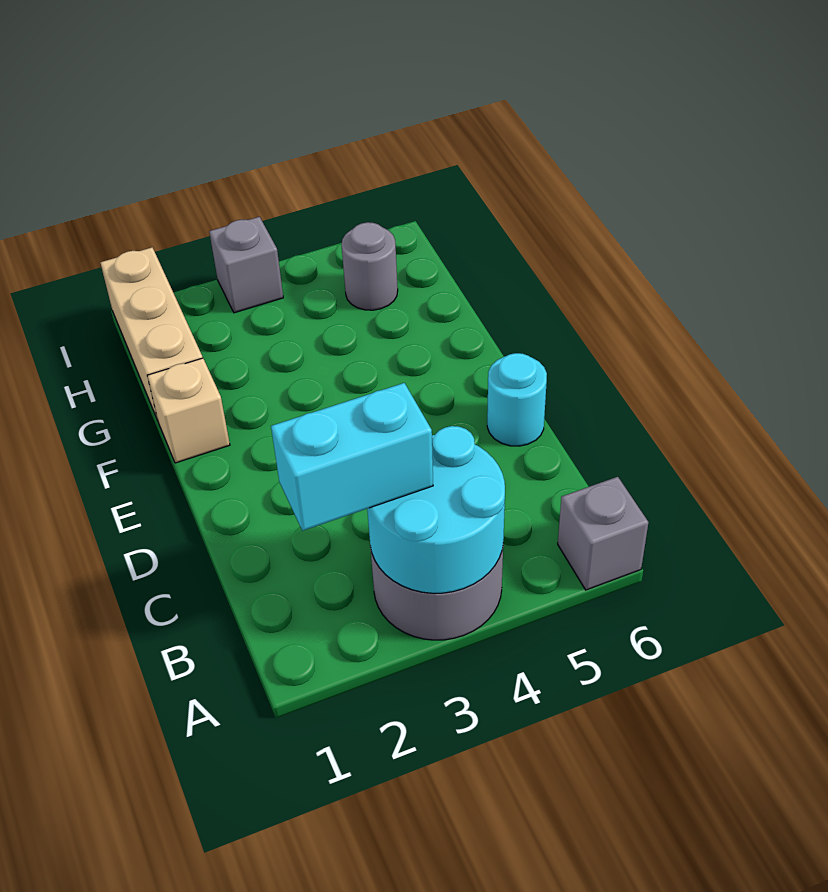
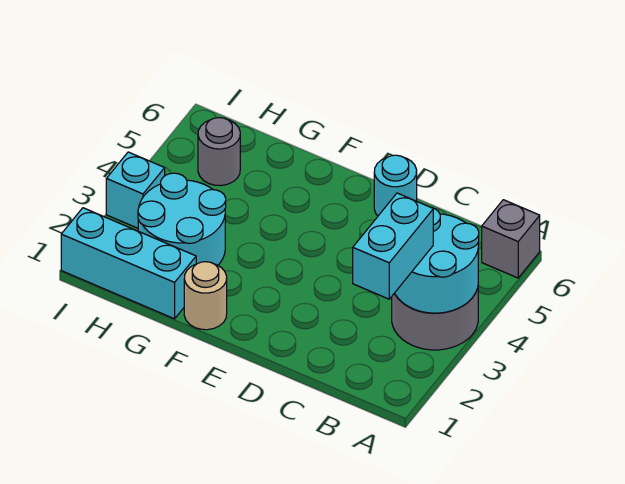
tan 1x1 brick [147,358,230,463] -> tan 1x1 round brick [184,262,227,330]
tan 1x3 brick [100,247,203,420] -> cyan 1x3 brick [61,208,196,319]
none -> cyan 2x2 round brick [138,173,226,265]
grey 1x1 brick [209,217,283,313] -> cyan 1x1 brick [106,152,165,228]

